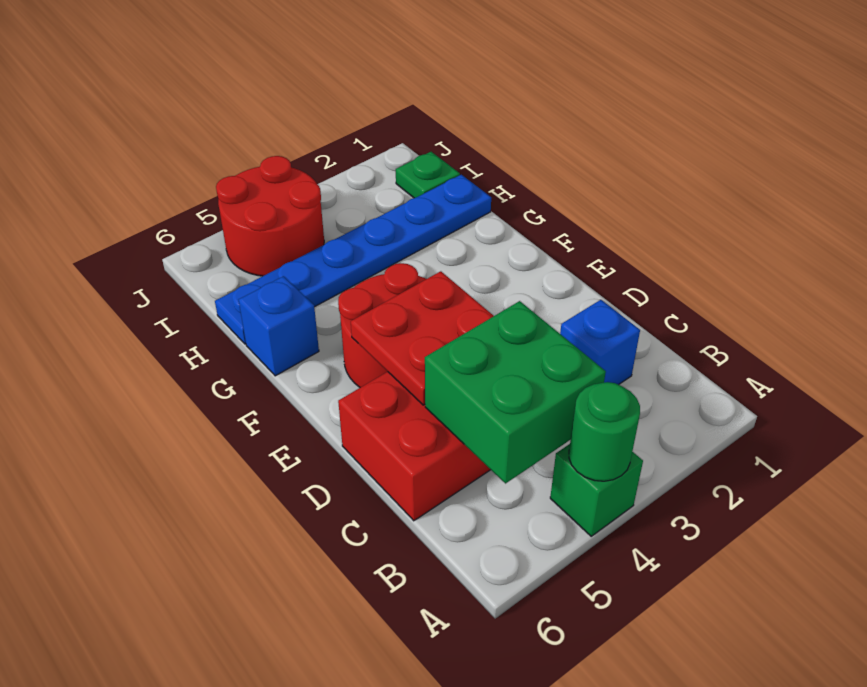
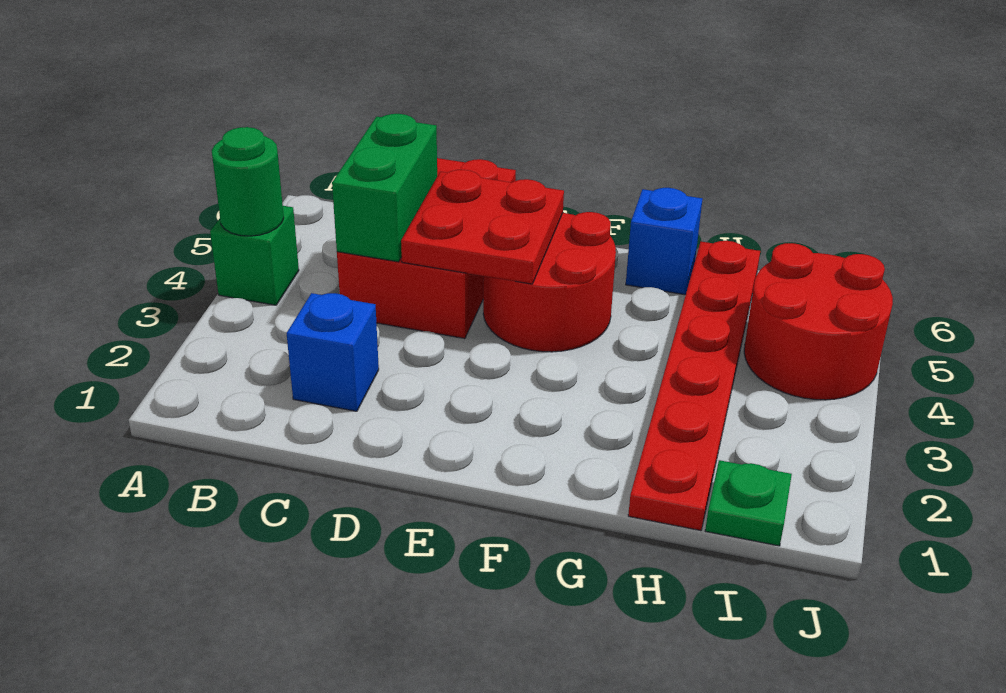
green 2x2 brick [425,301,606,483] -> green 1x2 brick [332,114,437,262]
blue 1x6 plate [215,175,491,344] -> red 1x6 plate [628,241,760,531]

